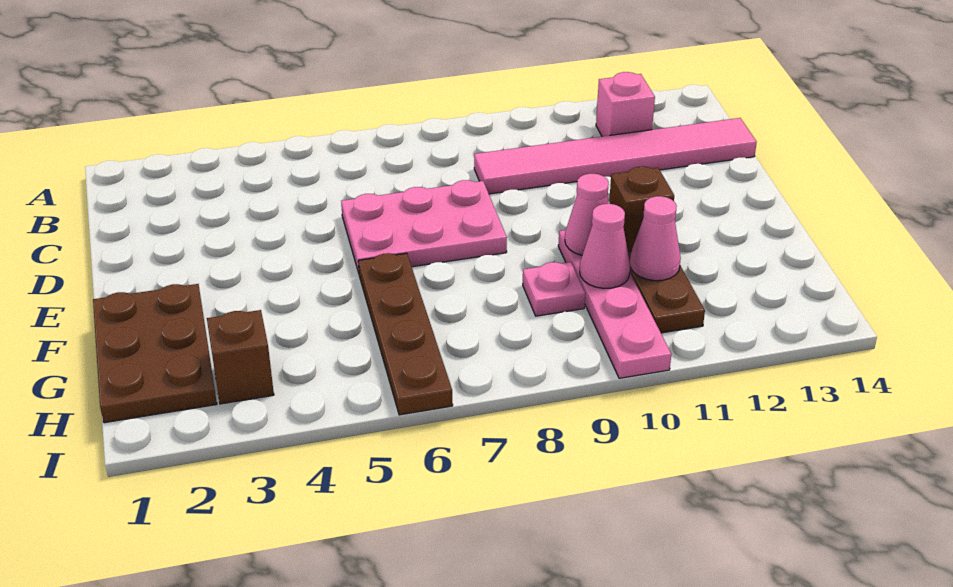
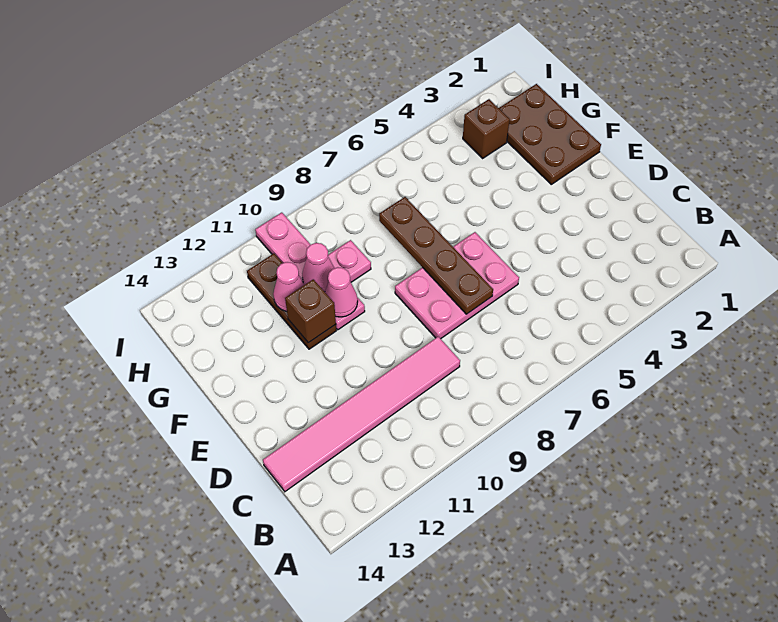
pink 1x1 brick [596,72,655,136] -> none
brown 1x4 plate [358,253,453,415] -> brown 1x4 plate moved to [379,197,493,314]

